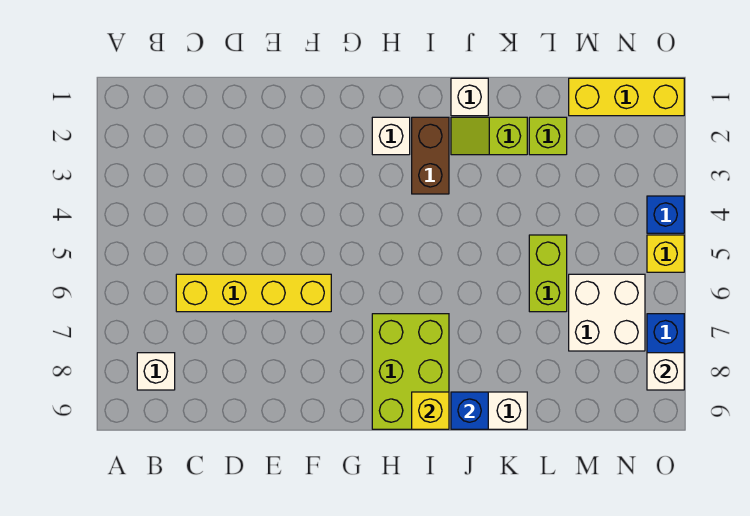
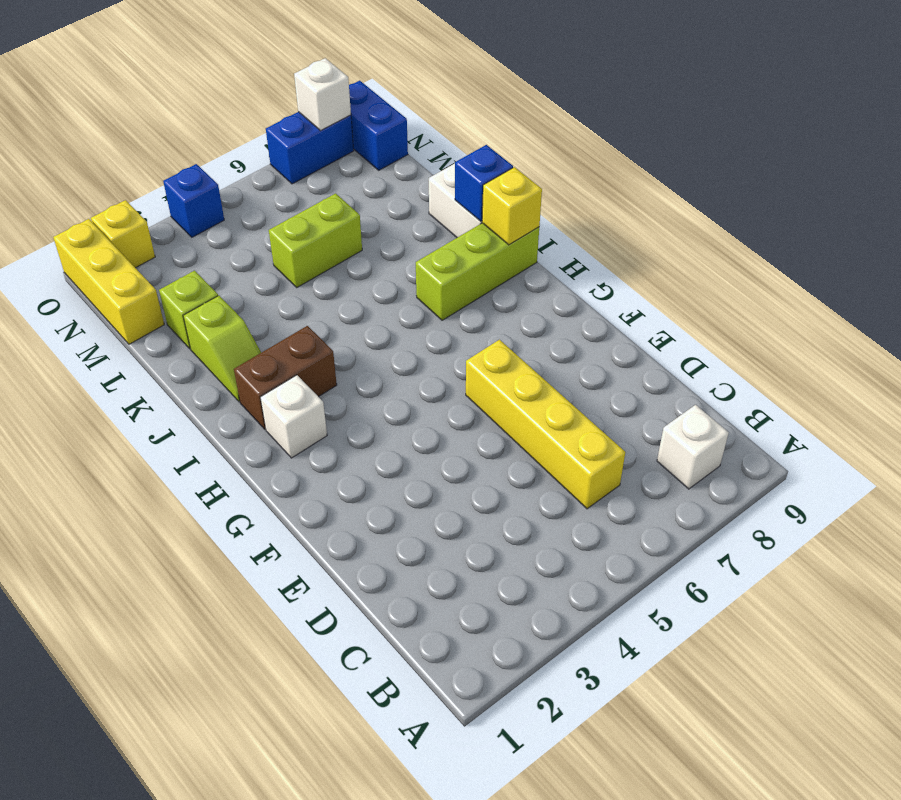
lime 2x3 brick [372,314,449,429] -> lime 1x3 brick [416,223,539,320]
white 1x1 brick [451,78,488,116] -> none
white 2x2 brick [569,274,645,351] -> none
none -> blue 1x2 brick [349,81,408,170]
yellow 1x1 brick [647,235,684,272] -> yellow 1x1 brick moved to [91,200,155,268]

